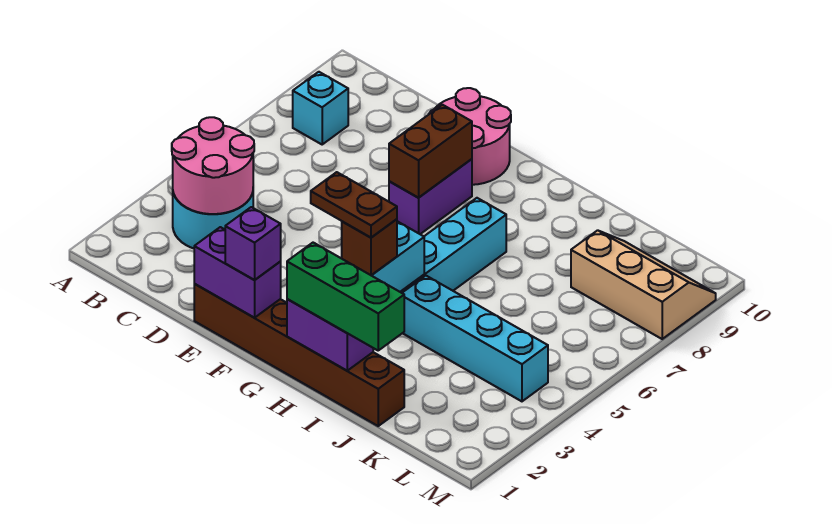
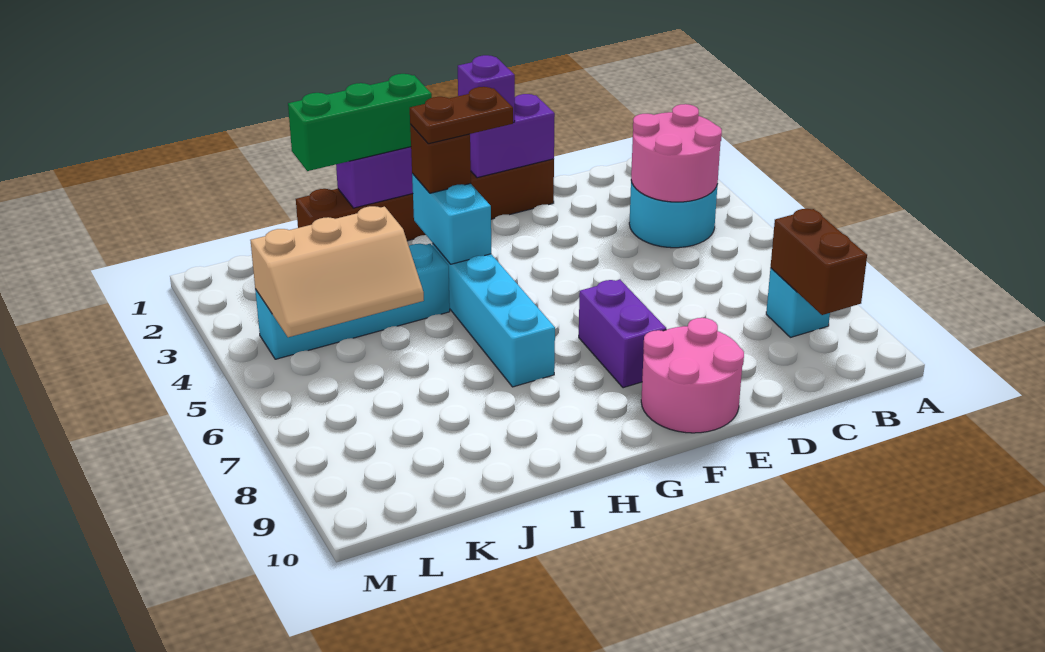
brown 1x2 brick [389,105,472,198] -> brown 1x2 brick moved to [771,209,867,315]
tan 2x3 slope [571,230,716,339] -> tan 2x3 slope moved to [250,206,424,337]

